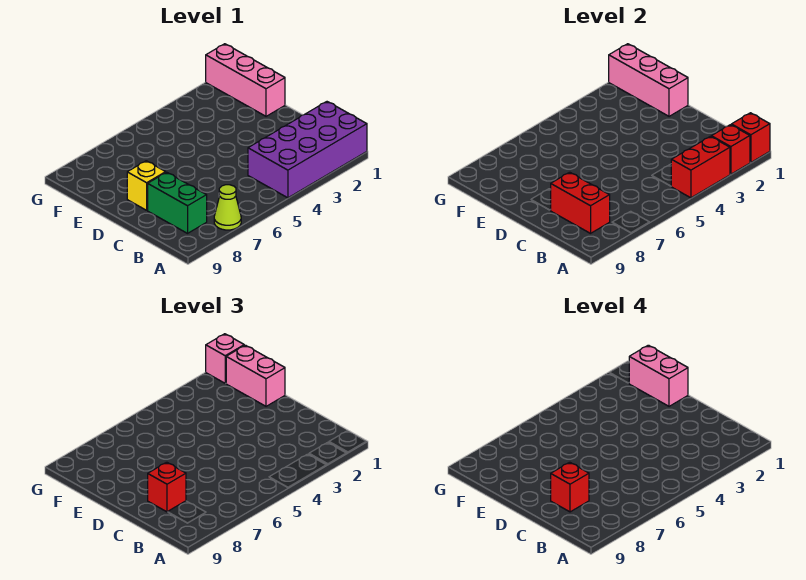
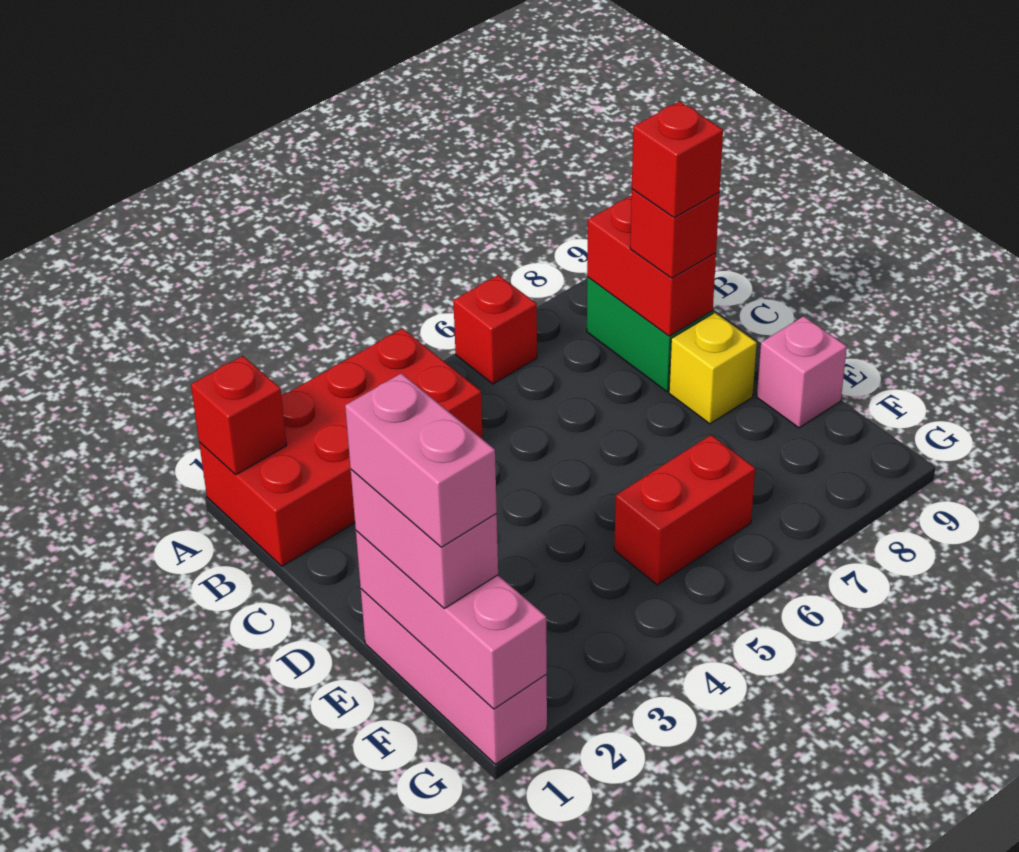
purple 2x4 brick [248,102,367,198] -> red 2x4 brick [199,329,483,566]
red 1x1 brick [711,125,750,174] -> red 1x1 brick moved to [453,275,537,384]
red 1x2 brick [671,136,730,198] -> red 1x2 brick moved to [614,435,755,585]
lime 1x1 cone [214,185,241,230] -> none
pink 1x1 brick [206,334,244,383] -> pink 1x1 brick moved to [757,316,847,428]

